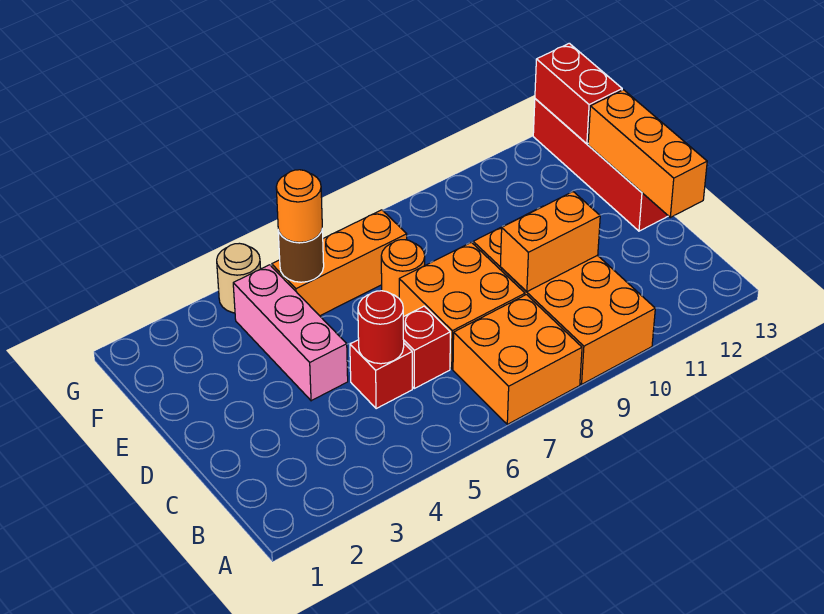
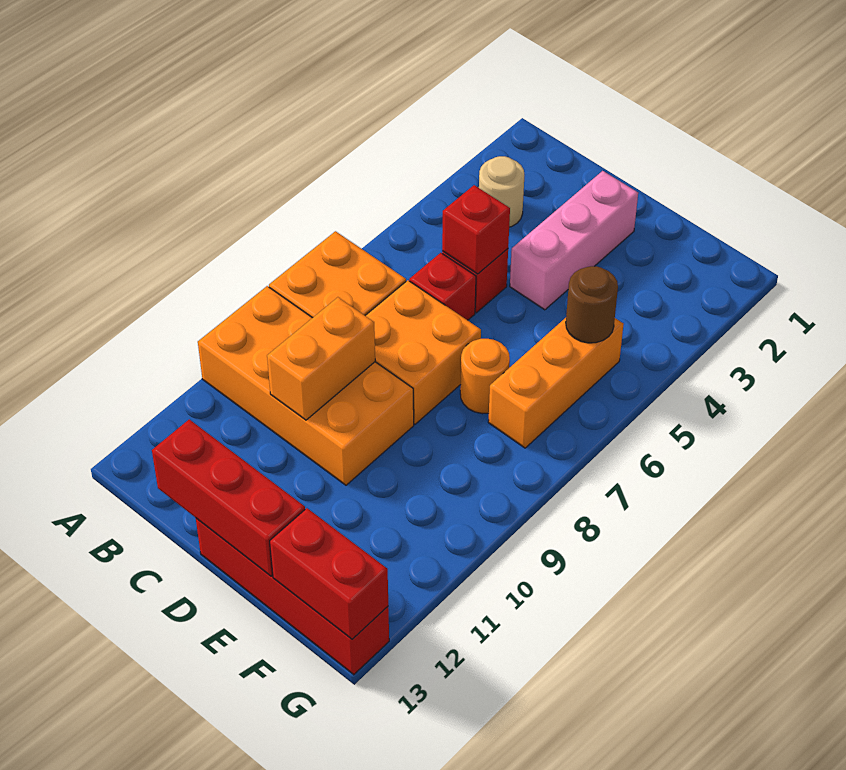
red 1x1 round brick [358,291,404,364] -> red 1x1 brick [442,185,510,274]
orange 1x3 brick [588,90,707,217] -> red 1x3 brick [152,419,305,576]
pink 1x3 brick [233,265,348,401] -> pink 1x3 brick turned to [510,171,638,310]
orange 1x1 round brick [276,170,322,242] -> none
tan 1x1 round brick [217,243,261,313] -> tan 1x1 round brick moved to [479,156,524,227]

